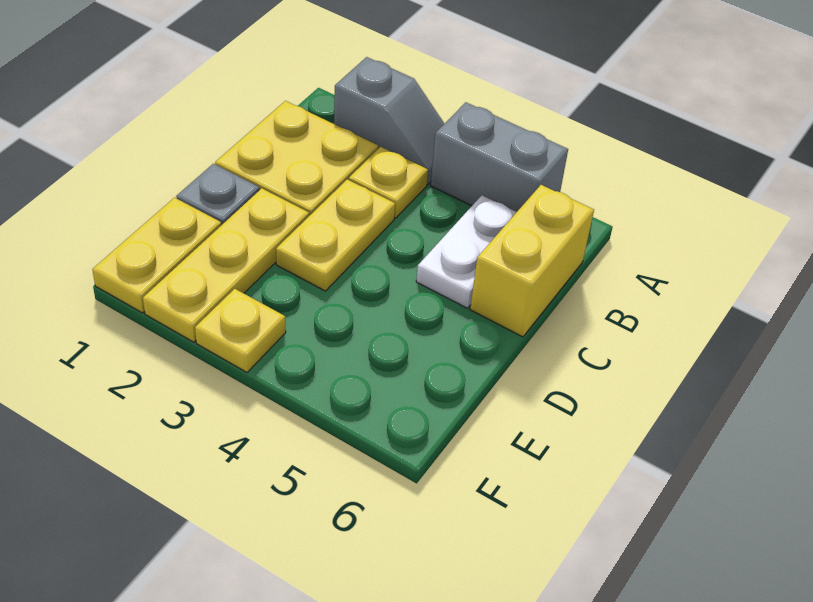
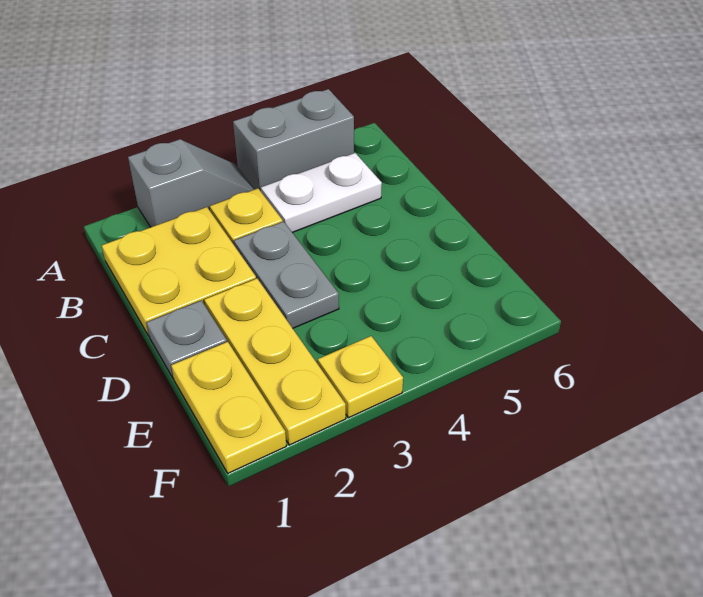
white 1x2 plate [416,195,516,308] -> white 1x2 plate turned to [261,153,382,233]
yellow 1x2 brick [470,185,594,337] -> none
yellow 1x2 plate [276,179,395,291] -> grey 1x2 plate [234,222,339,328]

